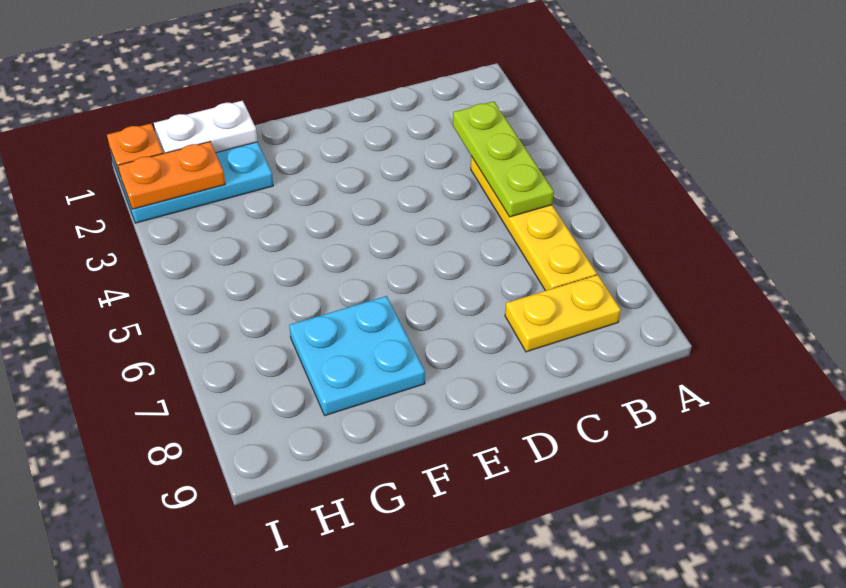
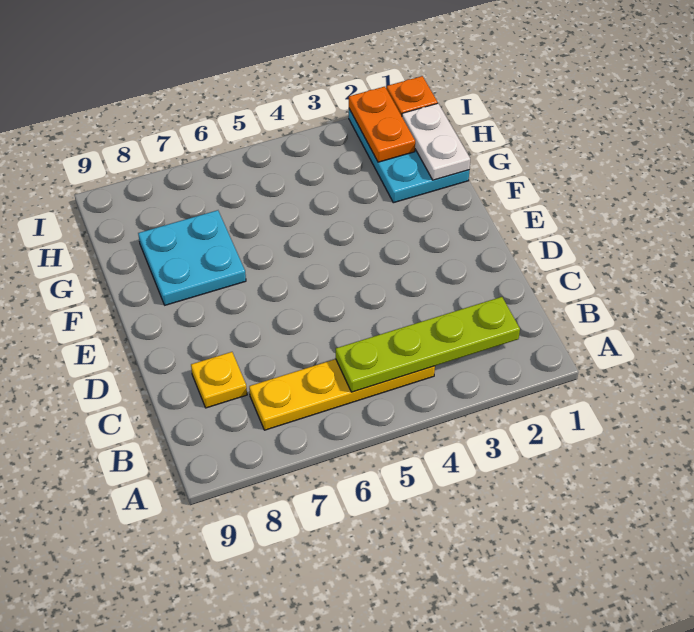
lime 1x3 plate [453,101,554,217] -> lime 1x4 plate [336,297,520,392]
yellow 1x2 plate [505,275,621,352] -> yellow 1x1 plate [191,352,247,408]

